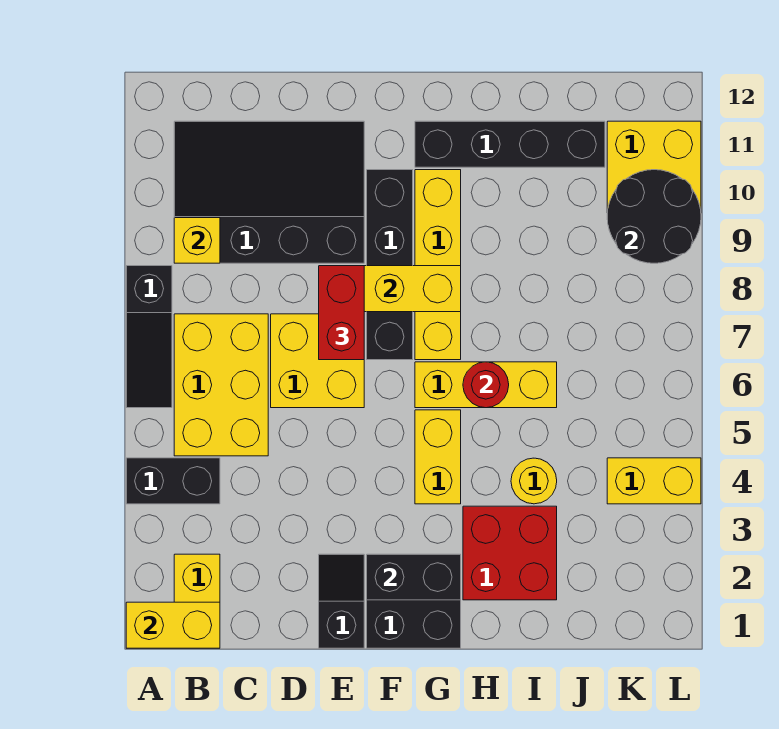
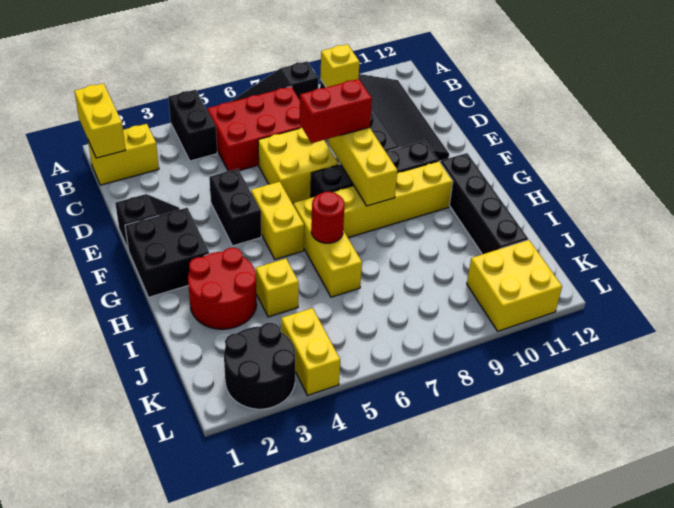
yellow 2x3 brick [174,314,268,456] -> red 2x3 brick [207,87,302,171]
black 1x2 brick [367,554,461,600] -> black 1x2 brick moved to [209,169,261,246]
yellow 1x2 brick [415,410,461,504] -> yellow 1x2 brick turned to [251,182,304,259]
red 2x2 brick [463,506,557,600] -> red 2x2 round brick [188,248,257,329]
yellow 1x1 round brick [511,458,557,504] -> yellow 1x1 brick [255,259,299,317]
black 2x2 round brick [607,170,701,263] -> black 2x2 round brick moved to [224,323,295,409]

